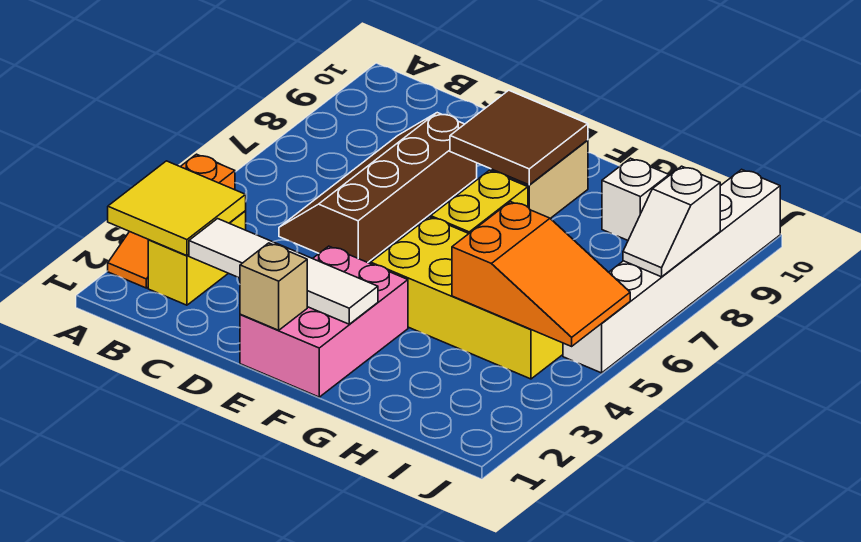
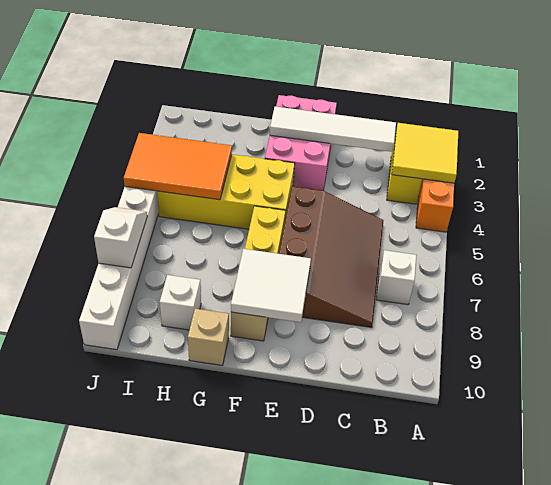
none -> white 1x1 brick [376,250,417,305]
brown 2x4 slope [279,113,477,263] -> brown 3x4 slope [279,186,383,328]
tan 1x1 brick [240,243,307,330] -> tan 1x1 brick moved to [188,309,229,365]
brown 2x2 tile [450,90,588,185] -> white 2x2 tile [231,249,311,322]
orange 2x3 slope [452,202,630,346] -> orange 2x3 tile [124,133,232,200]

